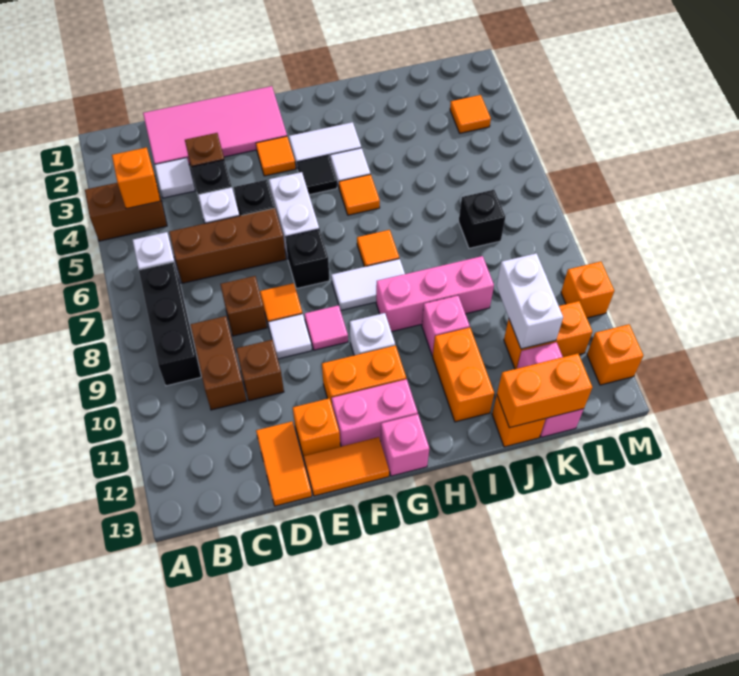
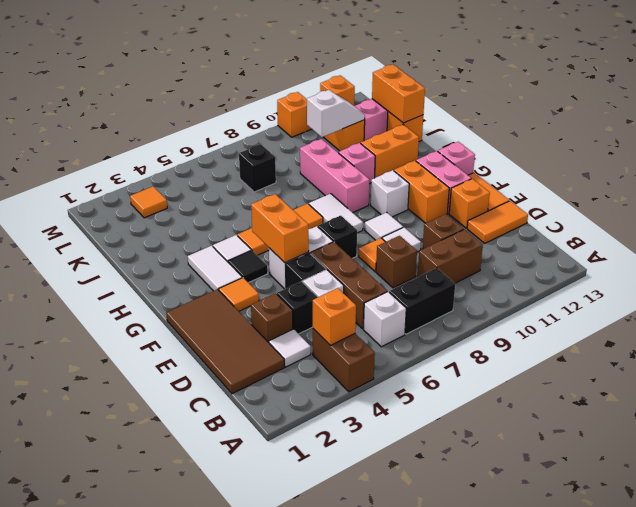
black 1x3 brick [139,262,201,386] -> black 1x2 brick [389,268,455,334]
pink 2x4 tile [143,86,287,164] -> brown 2x4 tile [166,289,284,394]
none -> orange 1x2 brick [251,194,309,263]
pink 1x1 tile [305,305,348,350] -> white 1x1 tile [365,212,403,240]
white 1x2 brick [497,253,563,349] -> white 1x2 slope [307,90,365,137]

